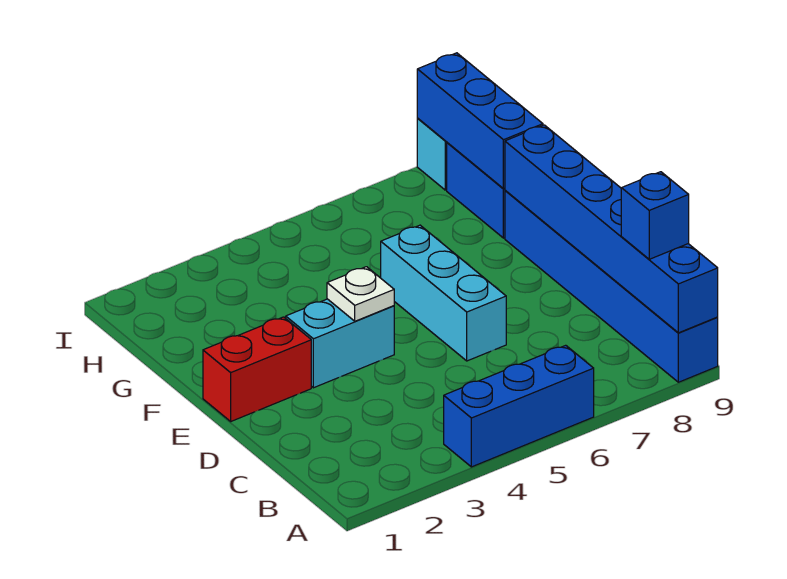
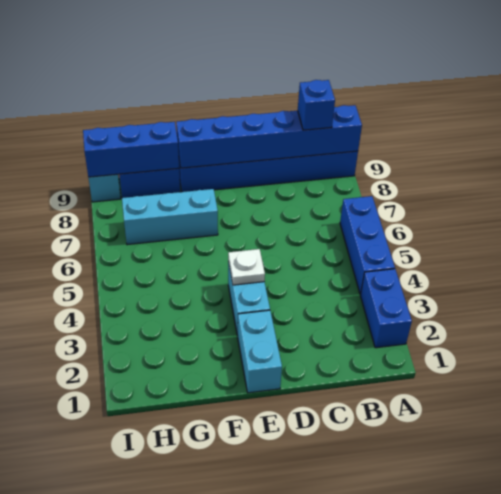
none -> blue 1x2 brick [360,269,412,348]
cyan 1x3 brick [381,225,506,361] -> cyan 1x3 brick moved to [122,189,218,245]
red 1x2 brick [203,317,311,421] -> cyan 1x2 brick [238,310,282,393]

